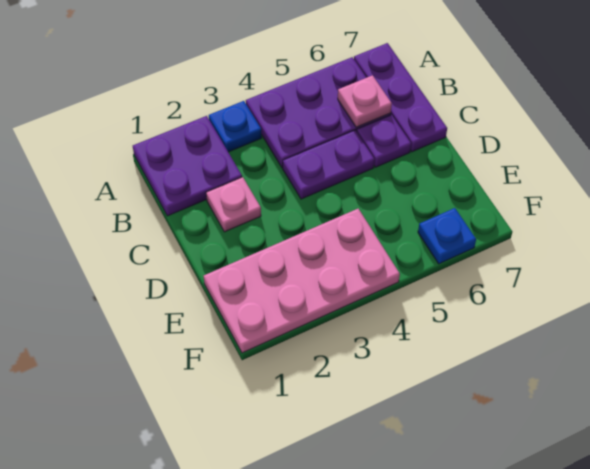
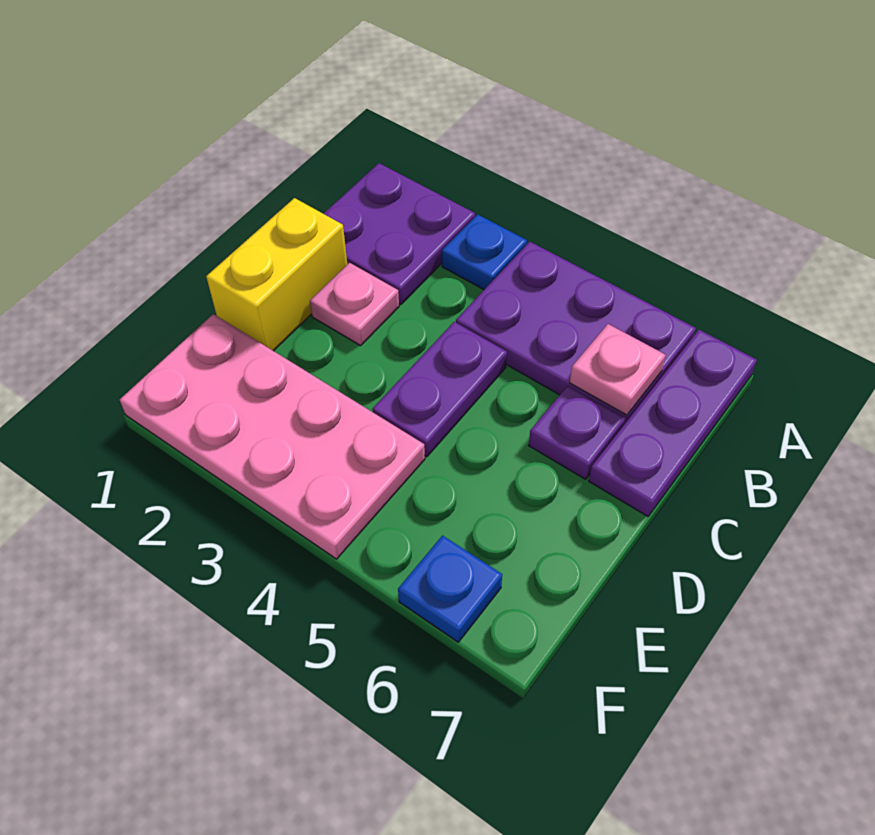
none -> yellow 1x2 brick [206,198,347,351]
purple 1x2 plate [283,130,374,199] -> purple 1x2 plate turned to [372,322,507,457]

